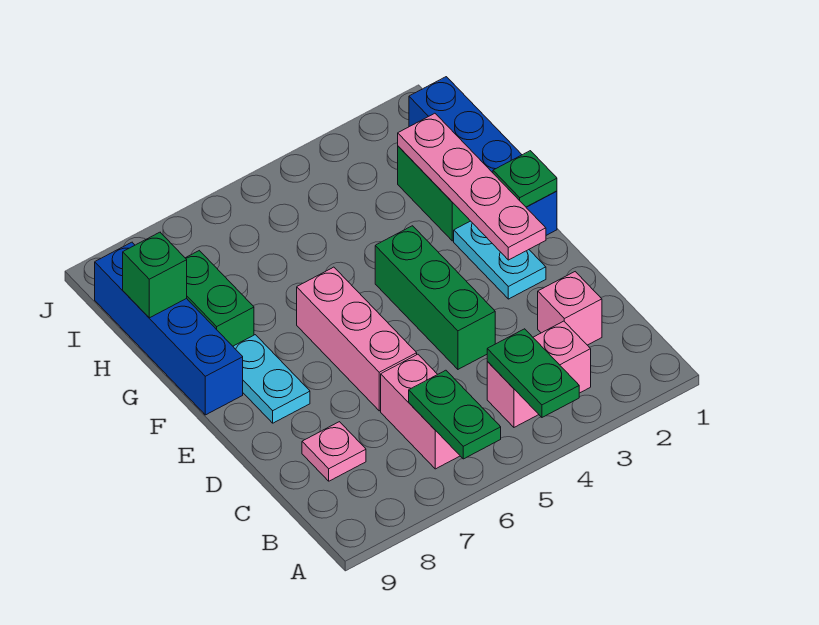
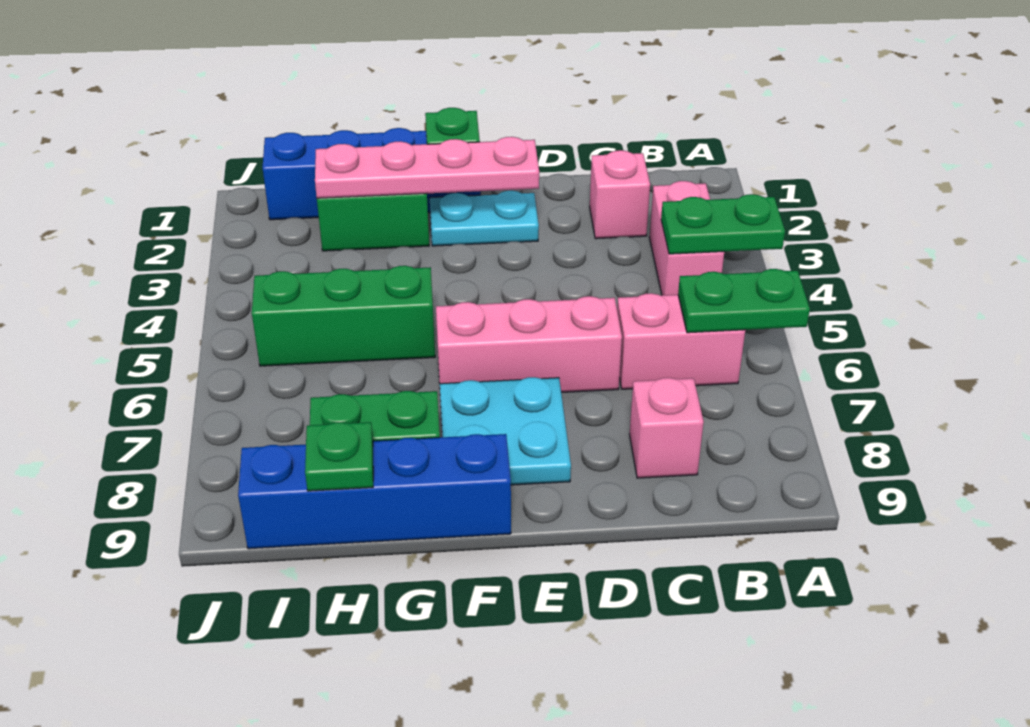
pink 1x1 plate [302,422,366,481] -> pink 1x1 brick [630,378,704,478]
green 1x3 brick [375,226,495,369] -> green 1x3 brick moved to [252,266,435,366]
cyan 1x2 plate [233,335,310,423] -> cyan 2x2 plate [440,377,571,485]
green 1x1 brick [123,232,187,318] -> green 1x1 plate [305,422,373,491]

